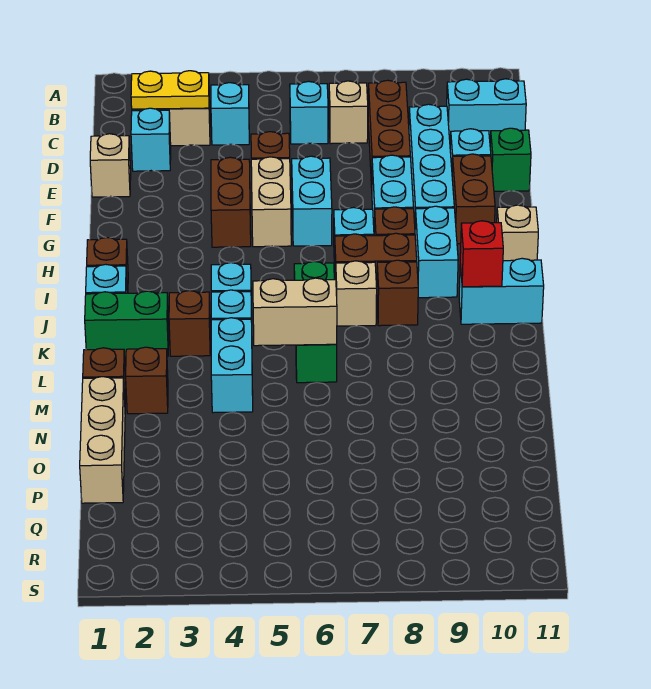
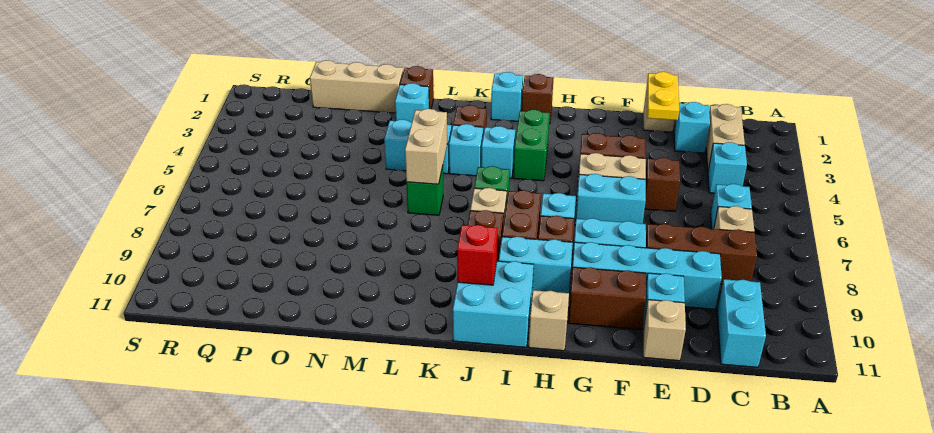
yellow 1x2 plate [131,71,209,109] -> yellow 1x2 plate moved to [647,72,679,120]
green 1x1 brick [490,128,531,191] -> tan 1x1 brick [643,300,686,361]
cyan 1x2 brick [459,258,544,324] -> cyan 2x2 brick [453,261,534,347]
green 1x2 brick [85,291,169,357] -> green 1x2 brick moved to [513,110,550,181]
brown 1x1 brick [126,347,168,414] -> cyan 1x1 brick [395,83,429,122]

